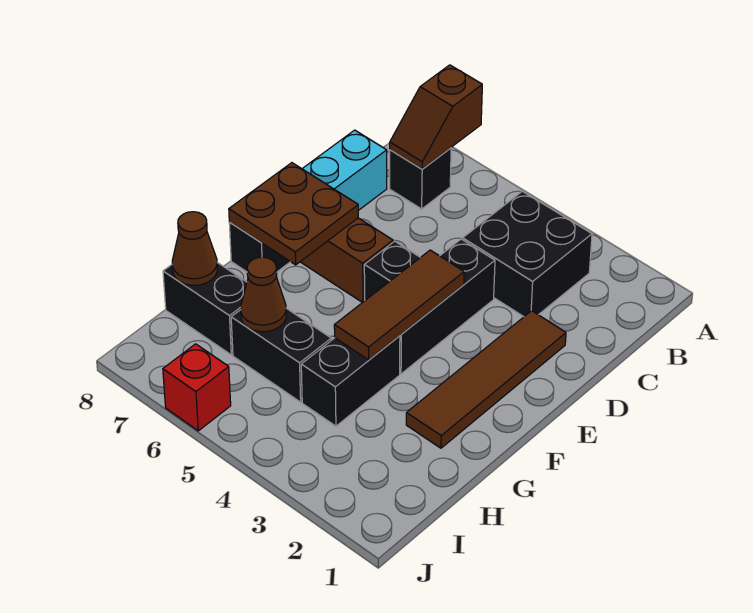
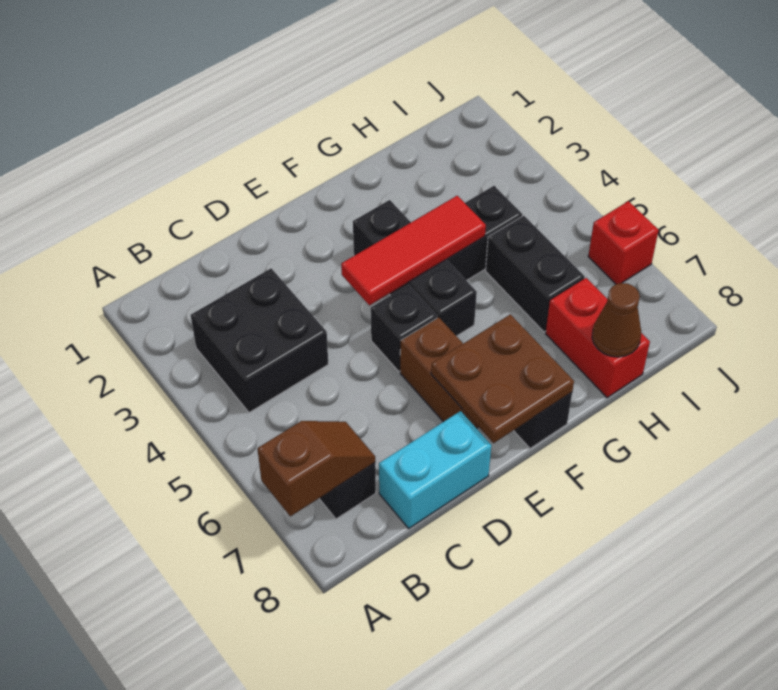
brown 1x4 tile [406,311,566,448] -> none
black 1x3 brick [400,239,495,374] -> black 1x3 brick turned to [353,200,477,336]
brown 1x3 tile [334,250,464,360] -> red 1x3 tile [341,196,486,305]
brown 1x1 cone [241,257,286,332] -> none
black 1x2 brick [163,263,247,355] -> red 1x2 brick [546,278,650,398]

